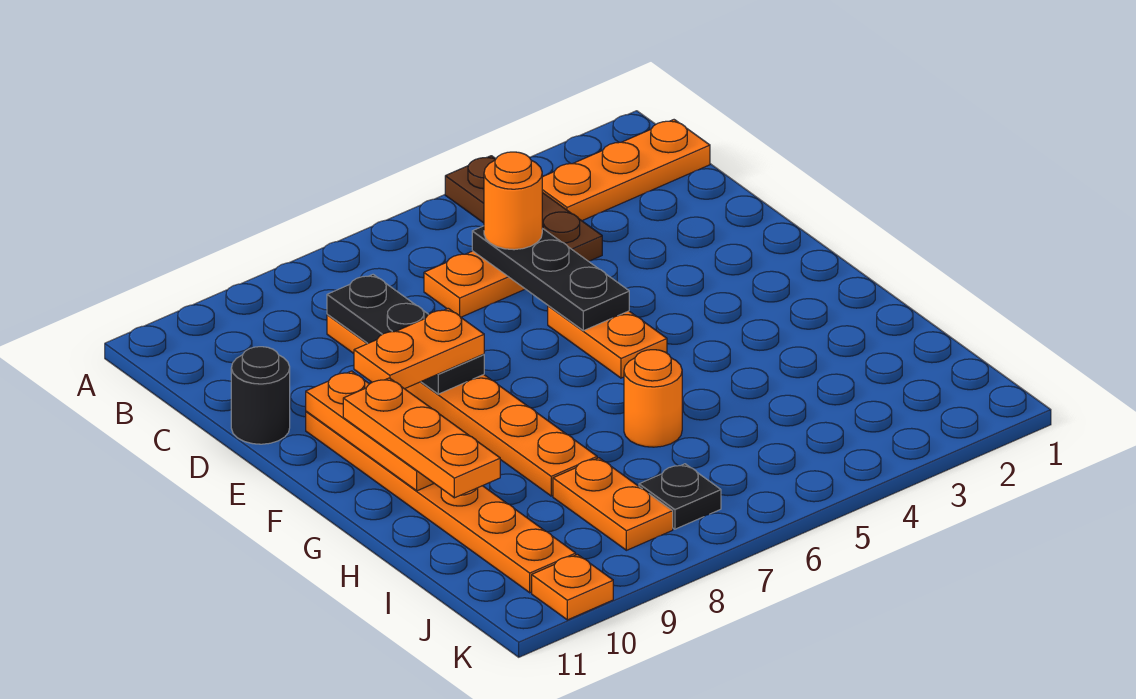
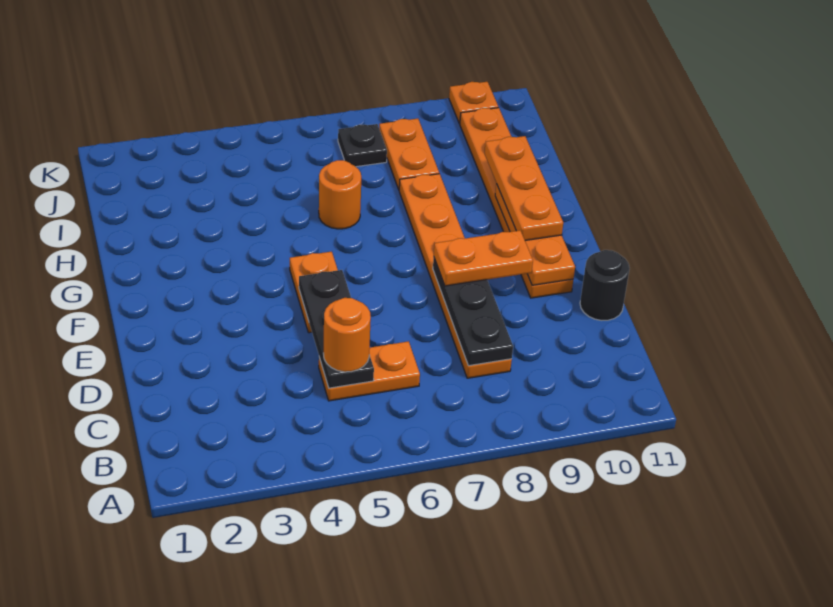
brown 1x3 plate [445,156,602,261] -> none
orange 1x3 plate [542,120,710,221] -> none

